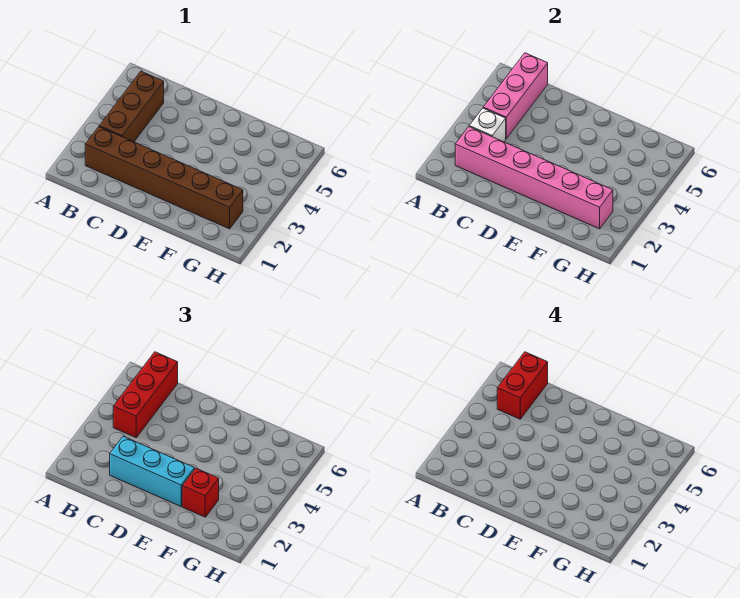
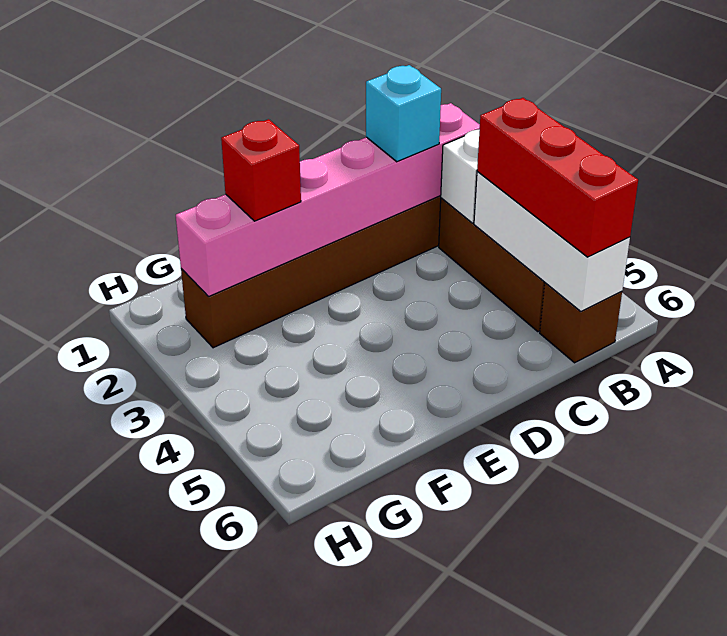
pink 1x3 brick [483,53,548,138] -> white 1x3 brick [474,172,630,311]
red 1x2 brick [497,352,548,419] -> none
none -> brown 1x1 brick [540,283,622,363]
cyan 1x3 brick [110,436,195,506] -> cyan 1x1 brick [366,65,441,162]

